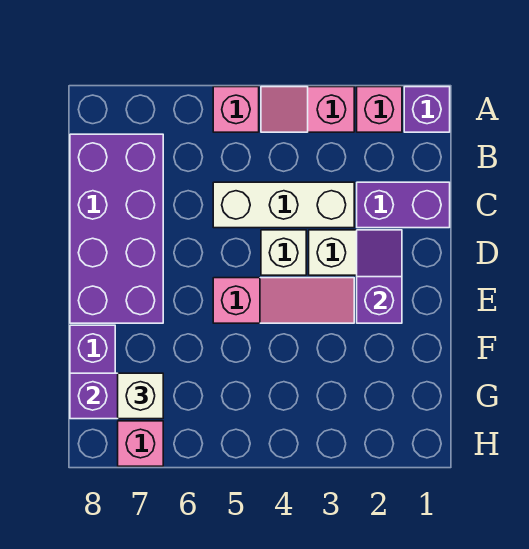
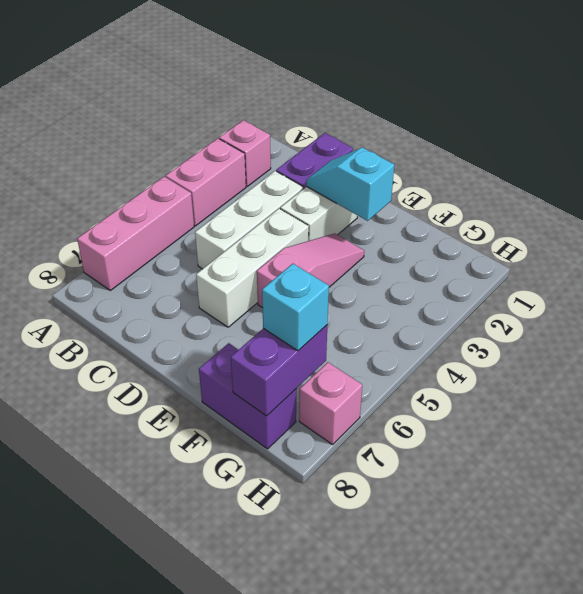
purple 1x1 brick [404,87,450,132] -> none
pink 1x2 slope [261,87,354,132] -> pink 1x2 brick [166,138,246,226]
pink 1x1 brick [213,87,259,132] -> pink 1x3 brick [77,177,194,290]
purple 2x4 brick [70,134,163,323] -> none
purple 1x2 slope [357,230,402,323] -> cyan 1x2 slope [306,148,394,221]
white 1x1 brick [261,230,306,275] -> white 1x3 brick [196,209,309,327]
white 1x1 brick [118,373,163,419] -> cyan 1x1 brick [262,264,329,351]

